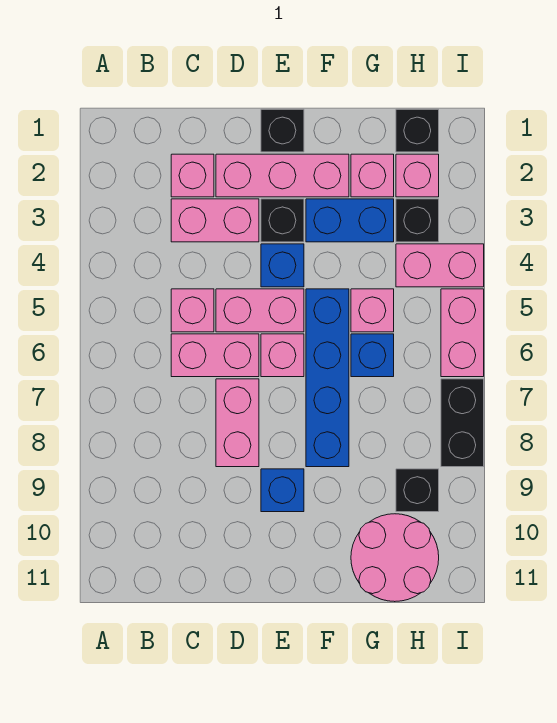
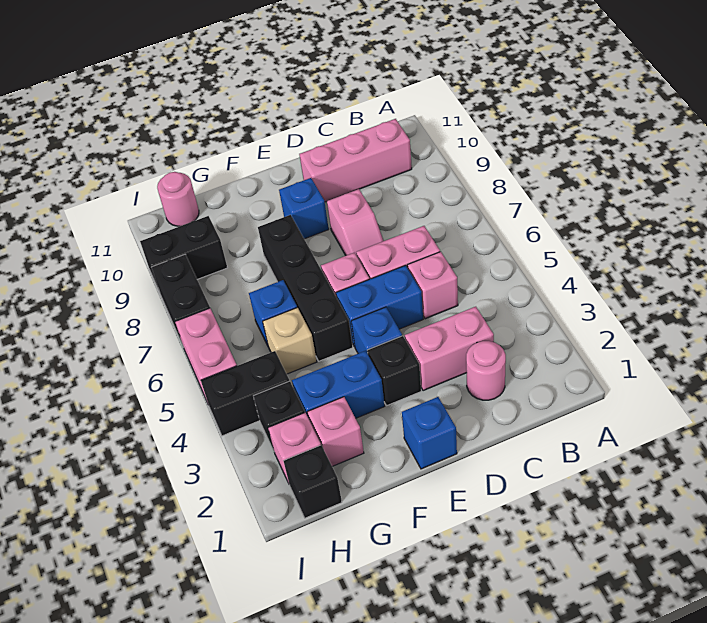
pink 1x1 brick [171,154,214,197] -> pink 1x1 round brick [466,341,506,400]
pink 1x3 brick [216,154,349,197] -> pink 1x3 brick moved to [299,119,412,202]
pink 1x2 brick [216,289,304,332] -> blue 1x2 brick [336,265,423,347]
pink 1x2 brick [216,379,259,467] -> pink 1x2 slope [327,189,384,256]
black 1x1 brick [261,109,304,152] -> blue 1x1 brick [402,397,457,469]
blue 1x4 brick [306,289,349,467] -> black 1x4 brick [258,215,353,361]
pink 1x1 brick [351,289,394,332] -> tan 1x1 brick [263,308,317,374]
pink 2x2 round brick [351,514,439,602] -> pink 1x1 round brick [157,172,199,226]
pink 1x2 brick [396,244,484,287] -> black 1x2 brick [201,351,289,436]
black 1x1 brick [396,469,439,512] -> black 1x2 brick [140,216,227,290]

